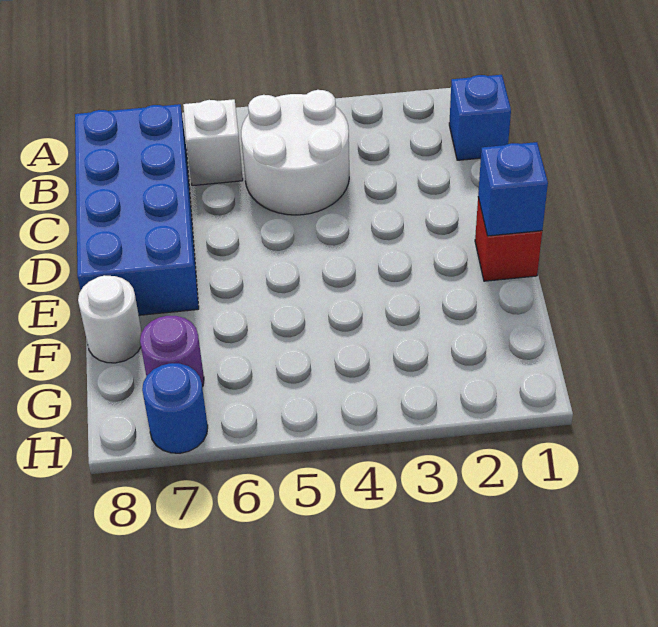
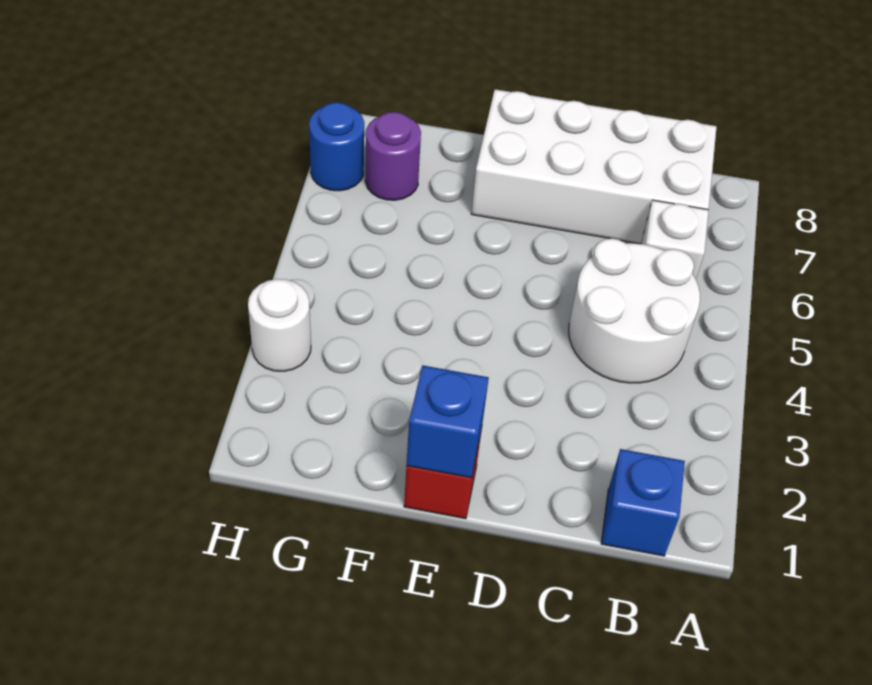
blue 2x4 brick [75,104,199,315] -> white 2x4 brick [471,89,717,244]
white 1x1 round brick [78,275,142,363] -> white 1x1 round brick moved to [248,279,311,371]

